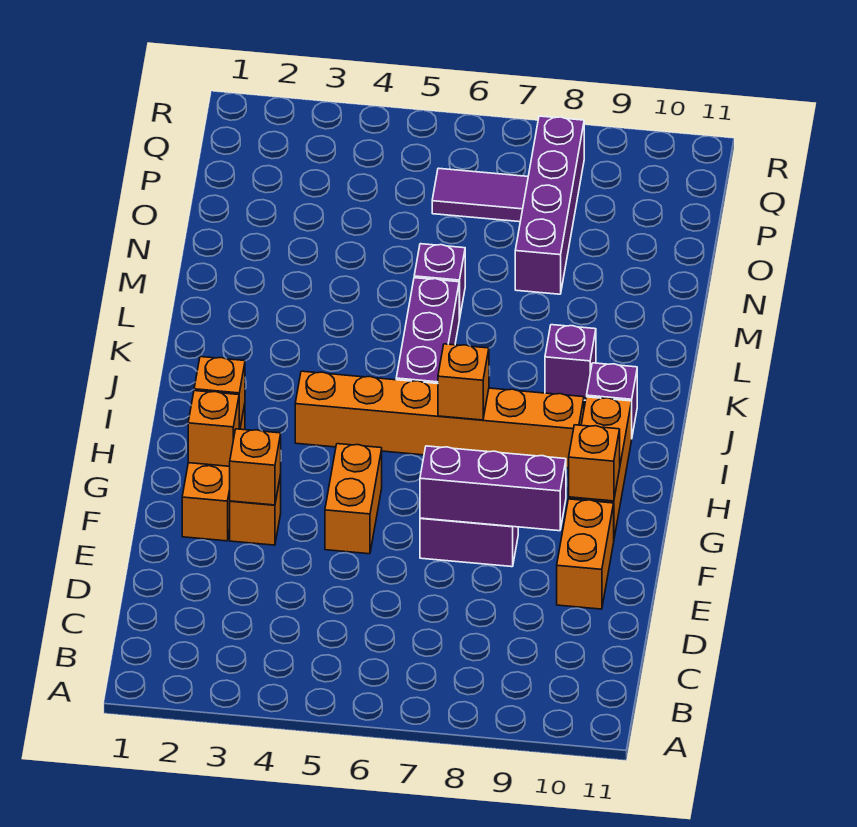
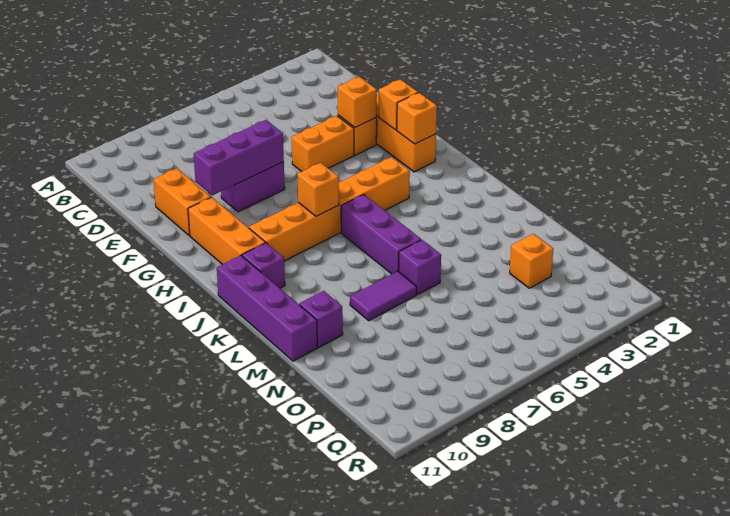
orange 1x2 brick [325,444,382,554] -> orange 1x2 brick turned to [292,116,354,172]
orange 1x1 brick [569,425,620,501] -> orange 1x1 brick moved to [510,234,553,288]
purple 1x1 brick [545,325,596,400] -> purple 1x1 brick moved to [299,291,343,347]
purple 1x4 brick [515,116,584,294] -> purple 1x4 brick moved to [217,255,317,361]
purple 1x2 tile [432,168,528,222] -> purple 1x2 tile moved to [350,271,417,321]

